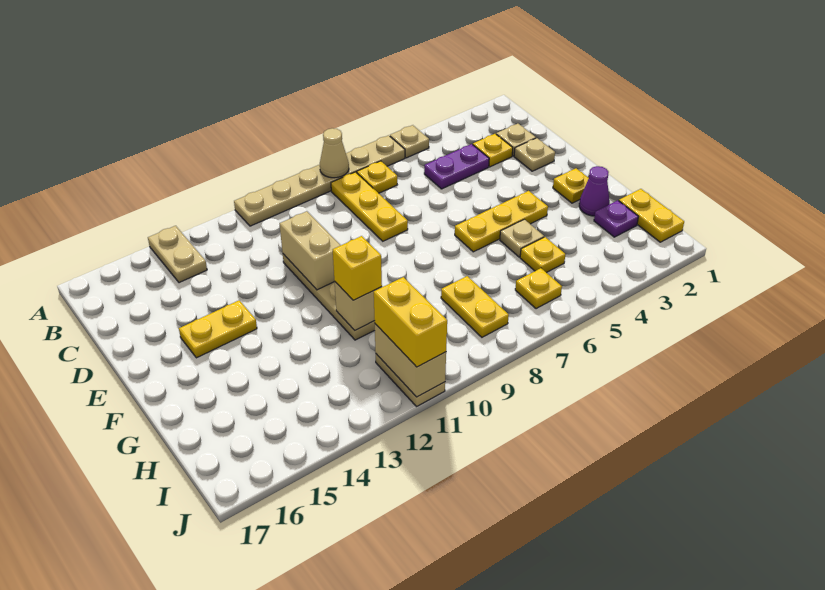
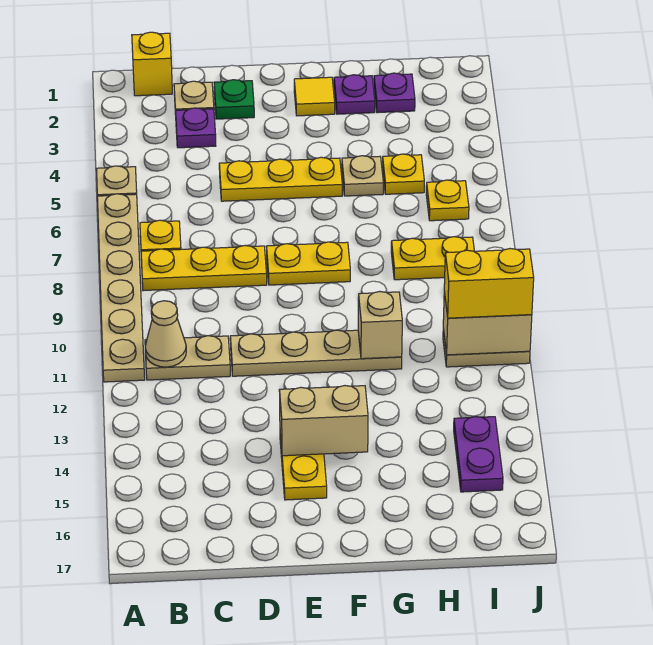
tan 1x1 cone [320,128,349,178] -> tan 1x1 cone moved to [145,301,186,367]
tan 1x2 plate [148,226,207,283] -> tan 1x2 plate moved to [145,336,230,380]
yellow 1x1 plate [473,134,513,167] -> purple 1x1 plate [176,108,216,148]
purple 1x2 plate [424,144,489,189] -> purple 1x2 plate moved to [454,417,503,492]
tan 1x1 plate [514,138,555,171] -> green 1x1 plate [214,80,254,119]
tan 1x2 brick [280,211,341,290] -> tan 1x2 brick moved to [279,386,368,456]
yellow 1x1 plate [553,168,589,203] -> yellow 1x1 tile [294,77,335,116]
yellow 1x3 plate [455,191,548,252] -> yellow 1x3 plate turned to [219,157,342,201]
purple 1x1 cone [579,166,610,216] -> purple 1x1 plate [334,75,375,114]
yellow 1x1 brick [333,236,382,300] -> yellow 1x1 brick moved to [132,32,172,96]
yellow 1x2 plate [619,189,684,242] -> yellow 1x2 plate moved to [266,242,350,285]

